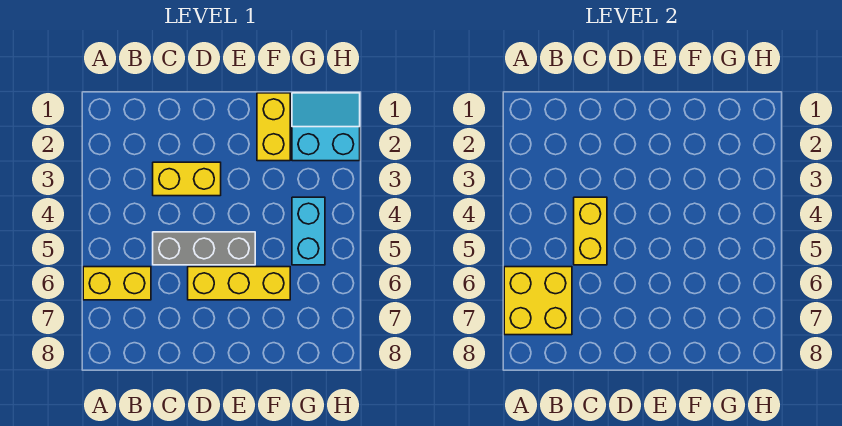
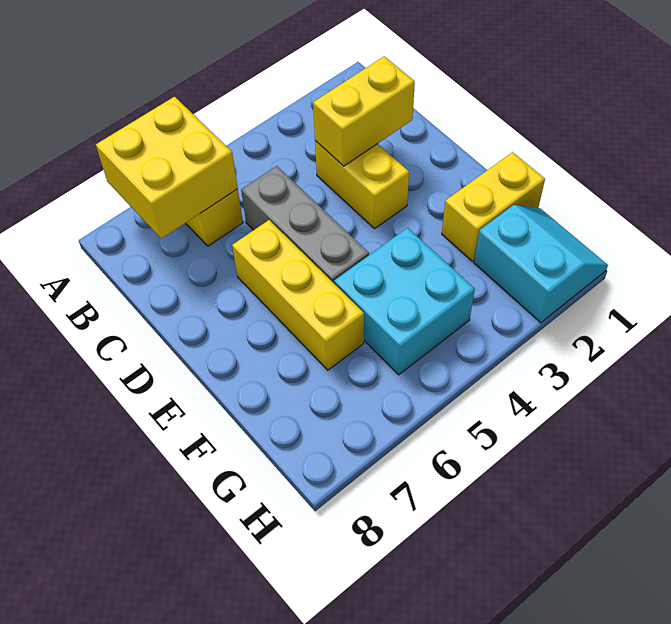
yellow 1x2 brick [574,197,607,265] -> yellow 1x2 brick moved to [313,56,415,166]
cyan 1x2 brick [292,197,325,265] -> cyan 2x2 brick [334,228,475,375]

